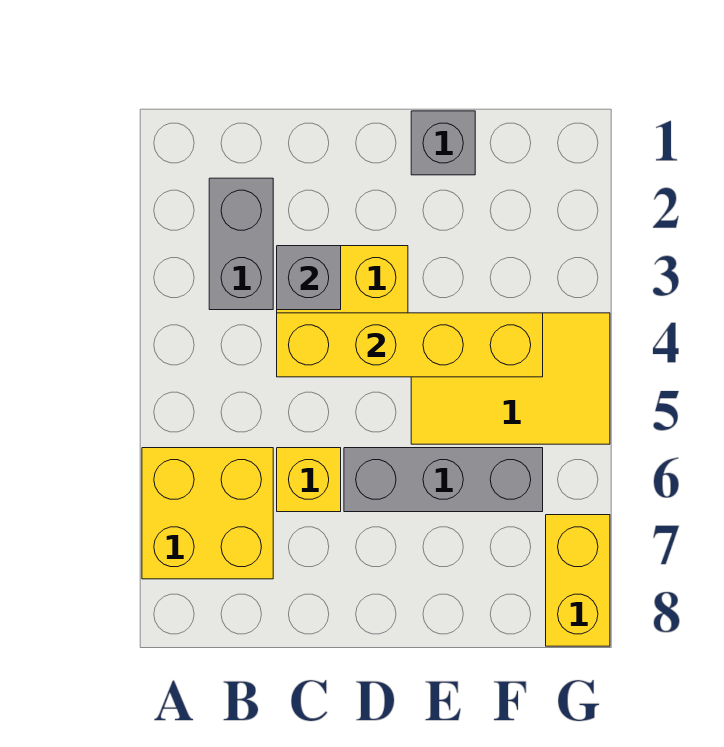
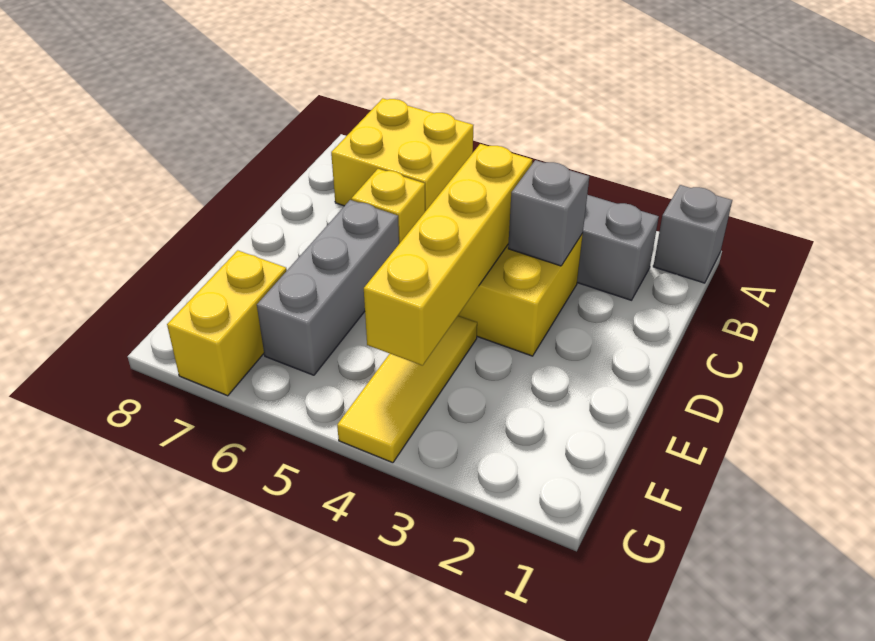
grey 1x1 brick [411,111,475,175] -> grey 1x1 brick moved to [653,185,732,283]
yellow 2x3 tile [411,313,610,444] -> yellow 1x3 tile [337,316,477,463]
yellow 1x2 brick [546,515,610,646] -> yellow 1x2 brick turned to [167,250,287,396]

